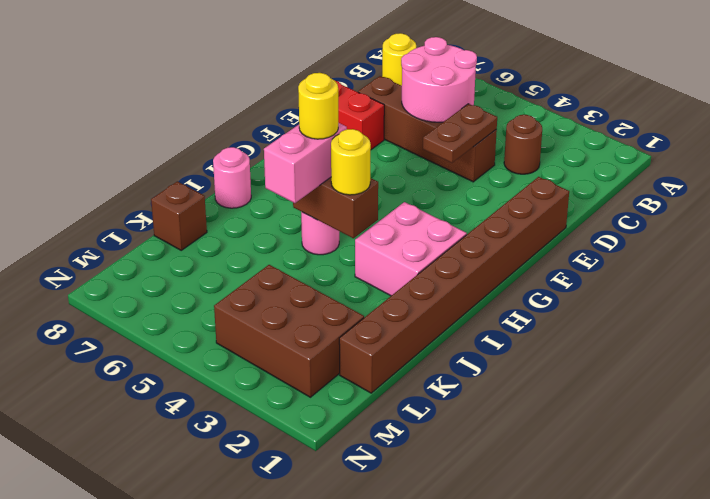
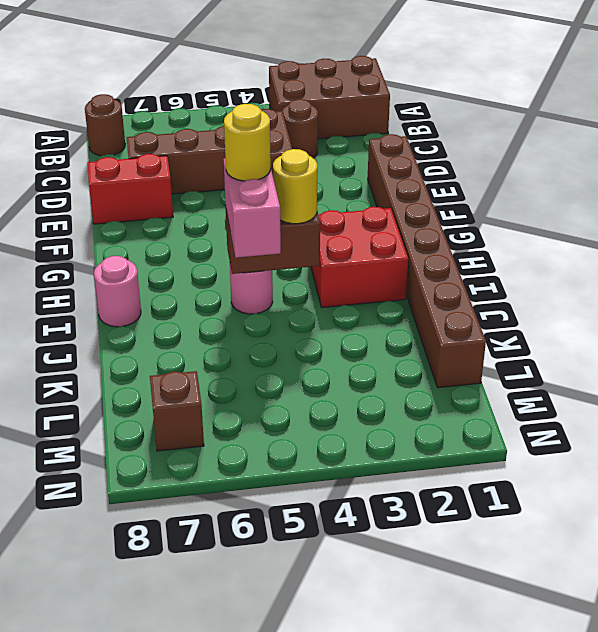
yellow 1x1 round brick [382,33,416,86] -> brown 1x1 round brick [85,94,125,156]
pink 2x2 round brick [401,37,477,122] -> none
pink 2x2 brick [355,202,467,296] -> red 2x2 brick [311,207,408,307]
brown 1x1 brick [151,181,207,250] -> brown 1x1 brick moved to [150,371,204,451]
brown 2x3 brick [214,265,364,397] -> brown 2x3 brick moved to [269,56,390,139]

